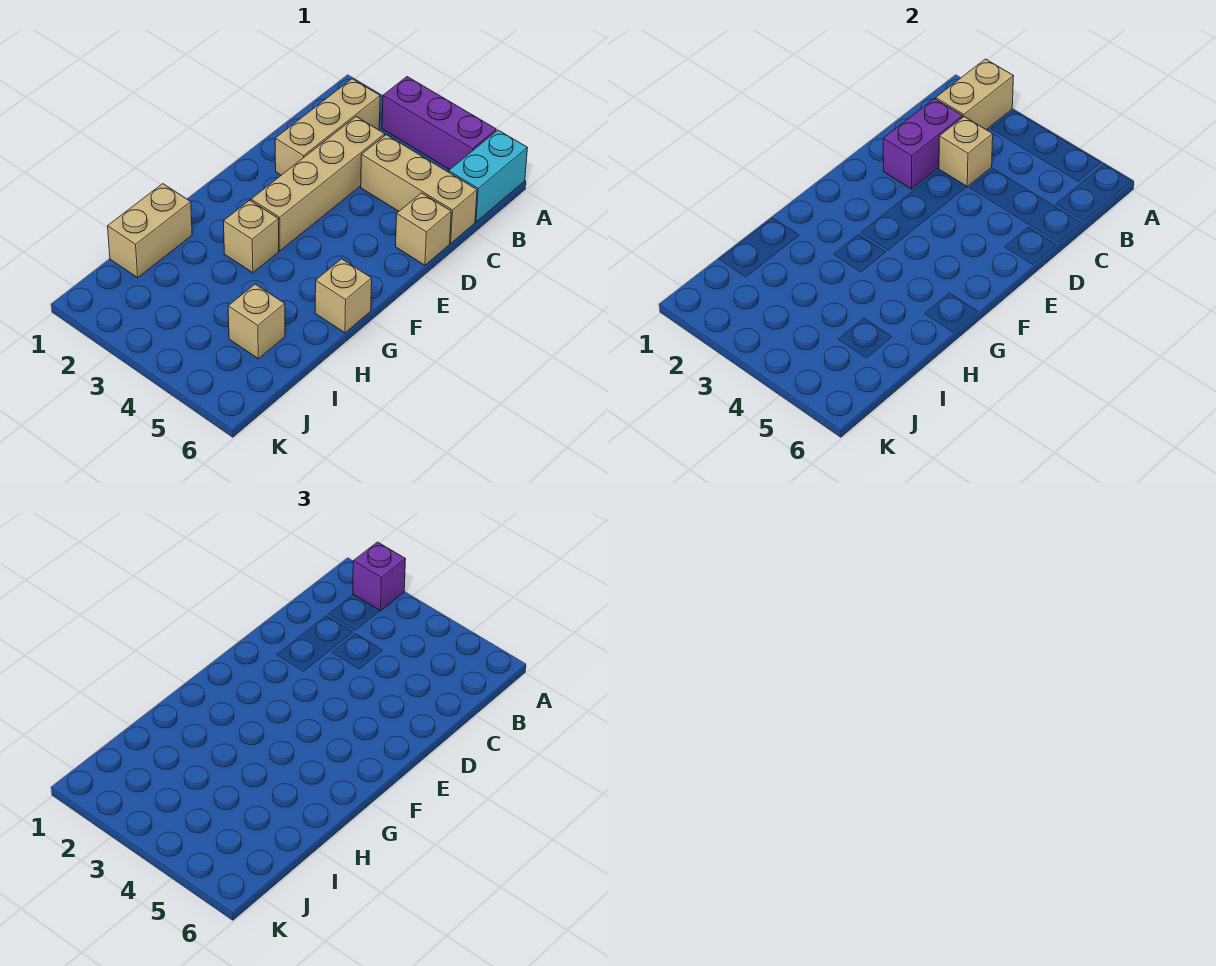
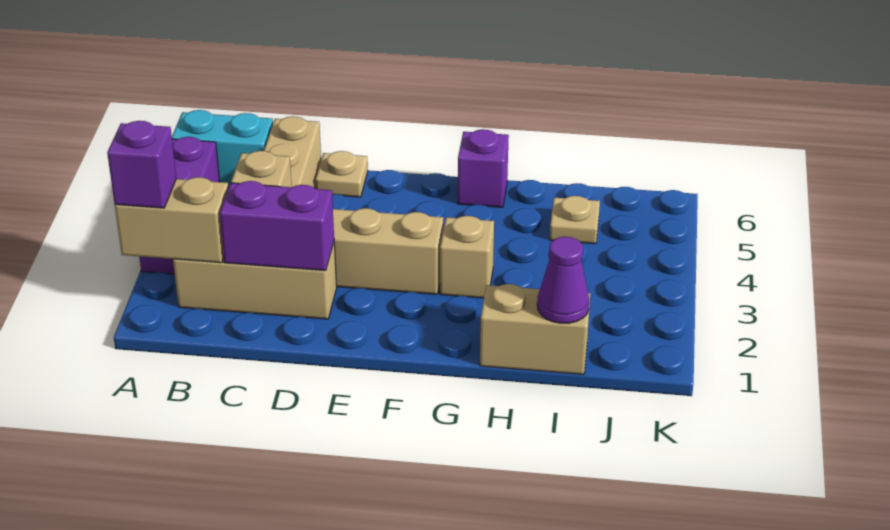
tan 1x1 brick [395,193,451,265] -> tan 1x1 plate [315,151,368,197]
tan 1x1 brick [315,259,372,333] -> purple 1x1 brick [458,129,509,207]
none -> purple 1x1 cone [537,237,589,323]
tan 1x1 brick [228,284,285,359] -> tan 1x1 plate [550,196,600,244]

